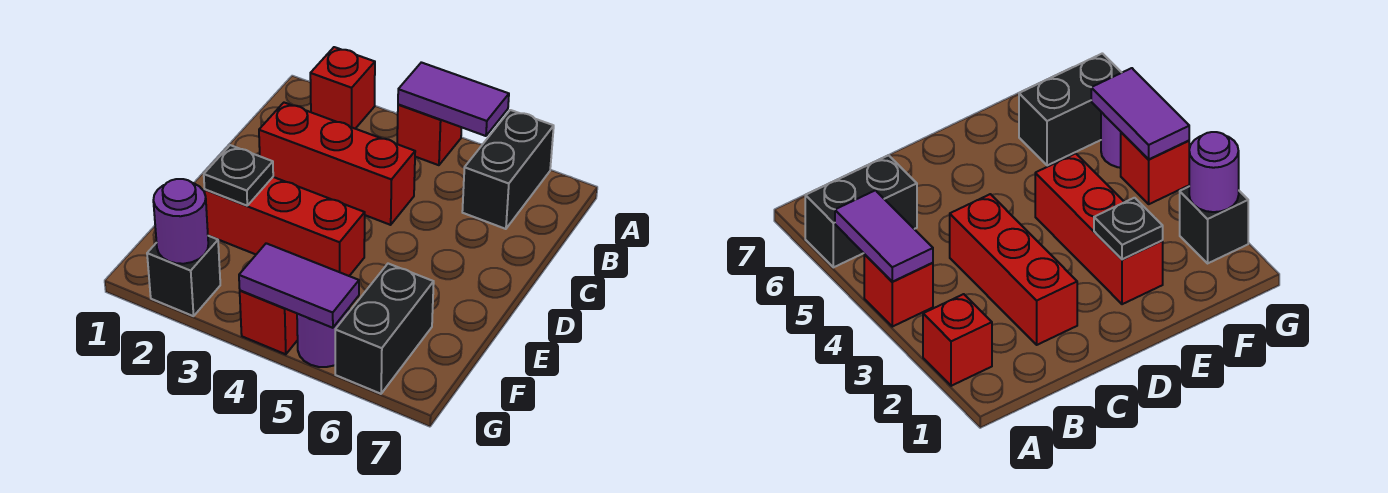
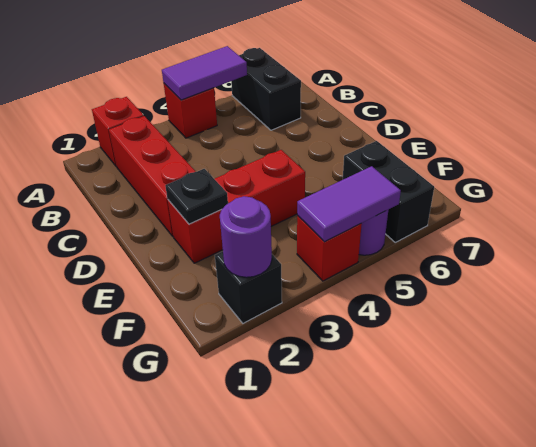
red 1x3 brick [259,103,415,225] -> red 1x3 brick turned to [109,116,196,236]

